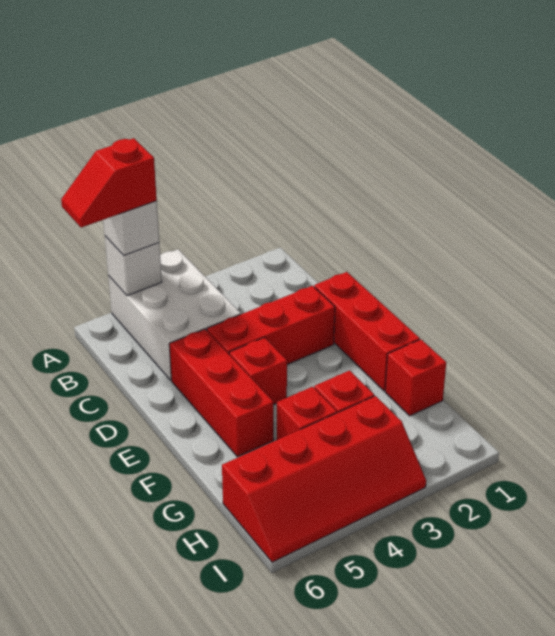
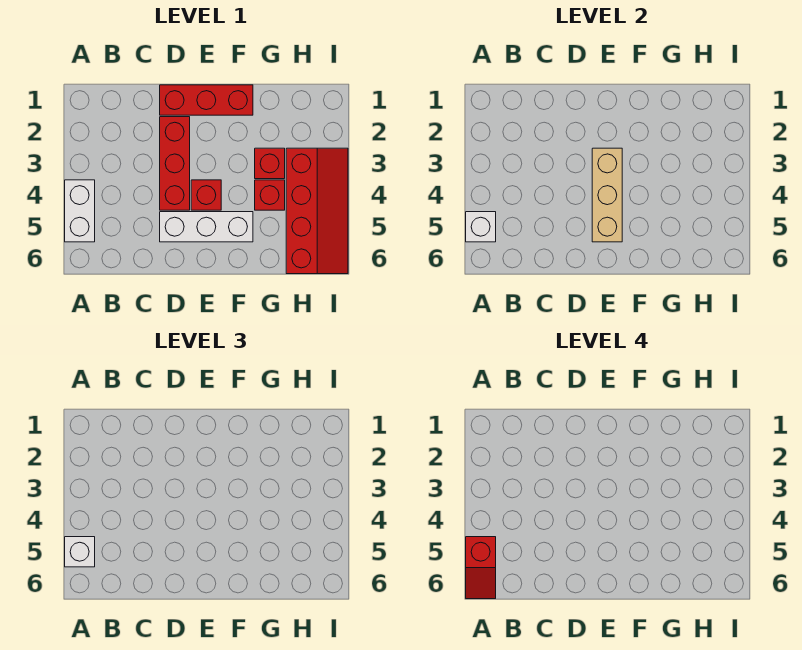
white 2x3 brick [108,249,241,380] -> white 1x2 brick [65,180,95,242]
red 1x3 brick [169,329,274,457] -> white 1x3 brick [160,212,253,242]
none -> tan 1x3 brick [592,148,622,242]
red 1x1 brick [385,339,446,416] -> none

